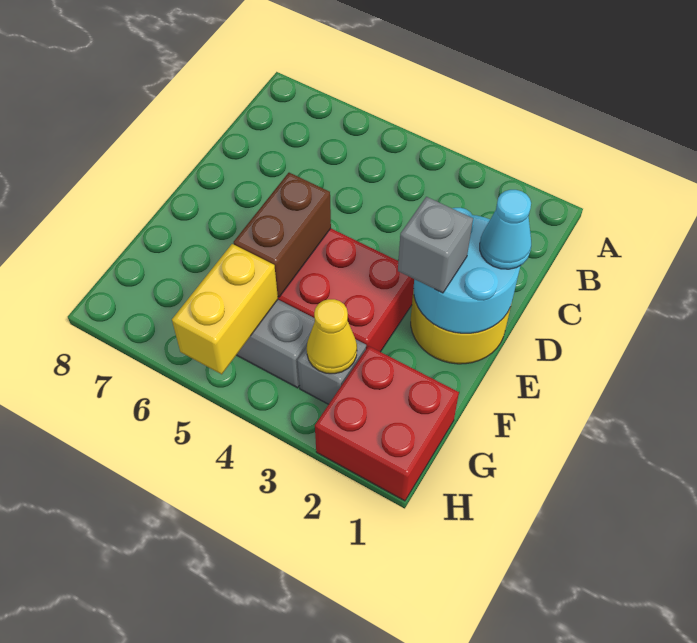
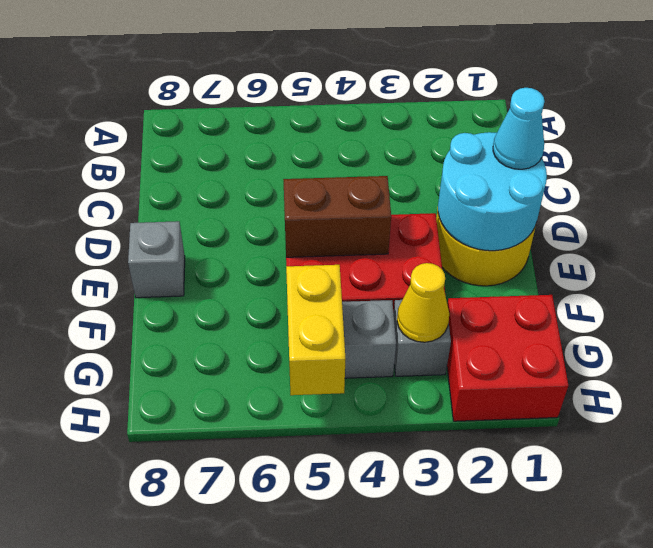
grey 1x1 brick [398,197,473,293] -> grey 1x1 brick moved to [128,221,185,298]
brown 1x2 brick [234,173,331,297] -> brown 1x2 brick turned to [283,176,391,257]

